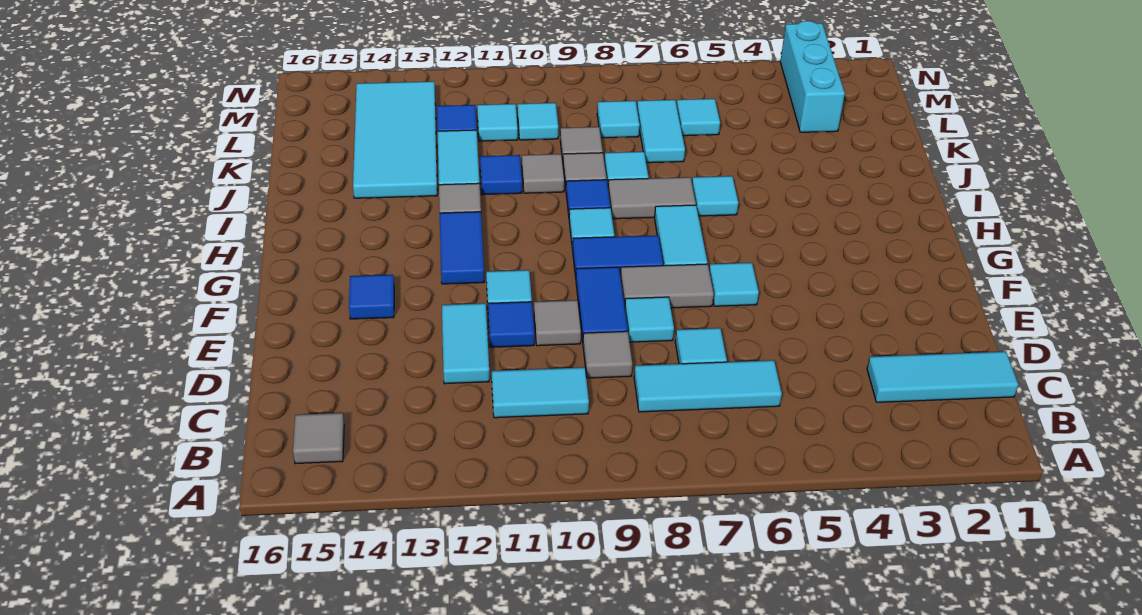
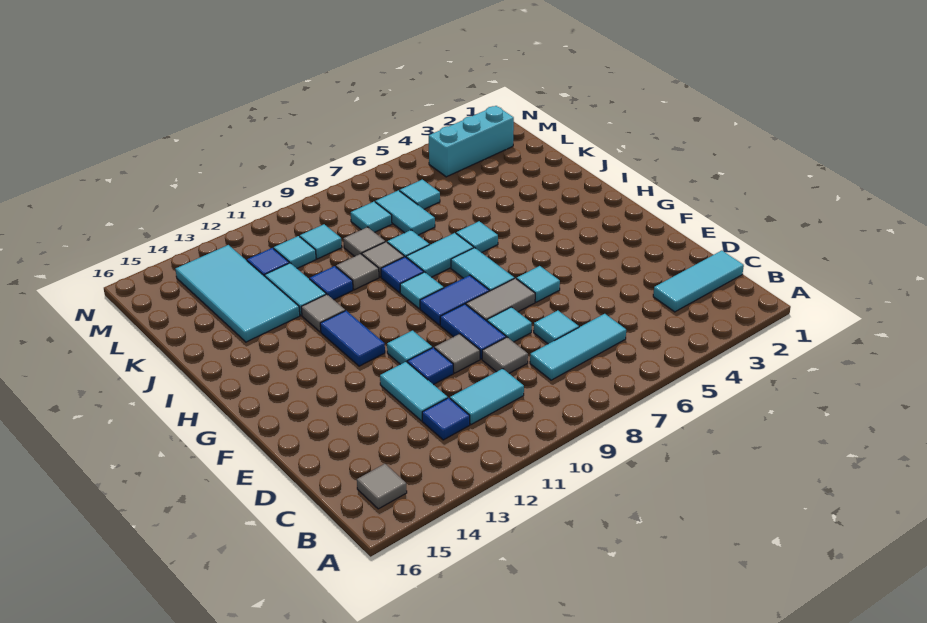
blue 1x1 tile [349,275,394,319] -> blue 1x1 tile moved to [422,398,470,440]
grey 1x2 tile [608,177,696,219] -> cyan 1x2 tile [406,233,474,277]
cyan 1x3 brick [780,21,845,132] -> cyan 1x3 brick turned to [429,106,514,177]

